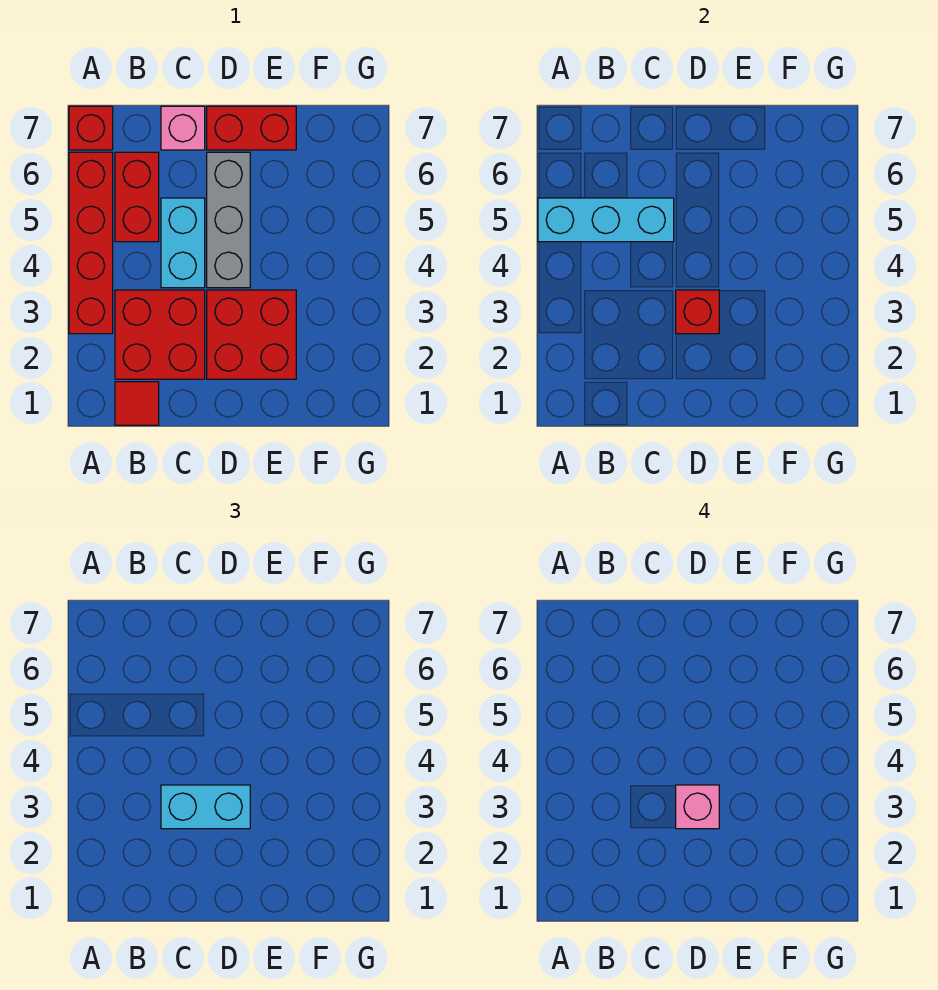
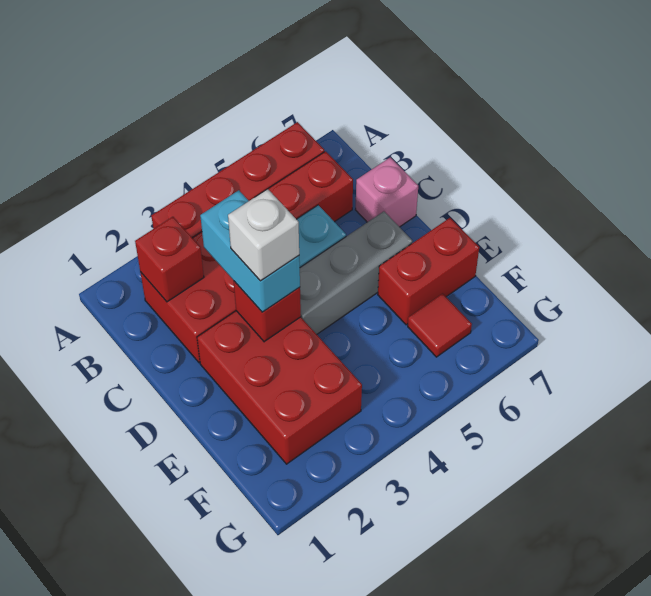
cyan 1x3 brick [538,198,674,242] -> none
red 1x1 brick [69,106,113,150] -> red 1x1 brick moved to [135,217,204,302]
red 1x1 tile [115,382,159,425] -> red 1x1 tile moved to [408,294,472,357]
red 2x2 brick [207,290,296,379] -> red 2x3 brick [197,311,362,464]
pink 1x1 brick [676,785,719,829] -> white 1x1 brick [228,189,299,281]
red 1x2 brick [207,106,296,150] -> red 1x2 brick turned to [378,218,479,325]

